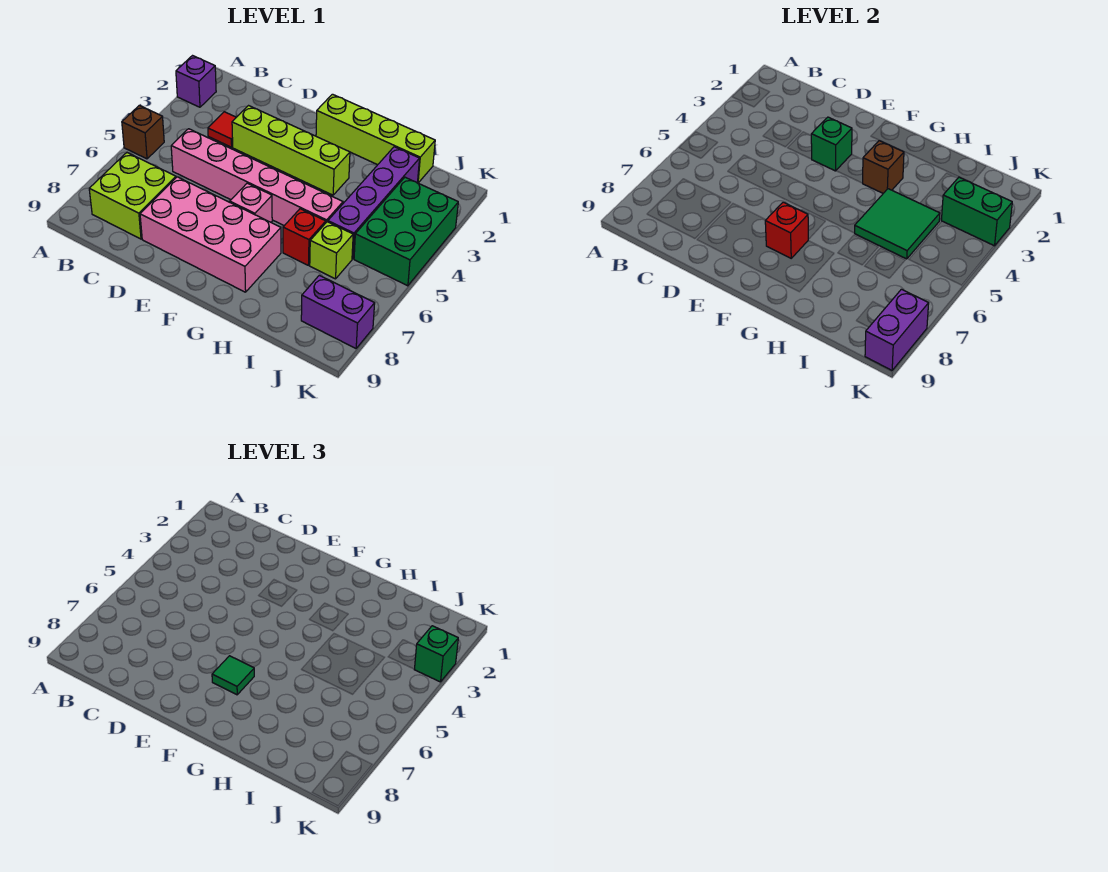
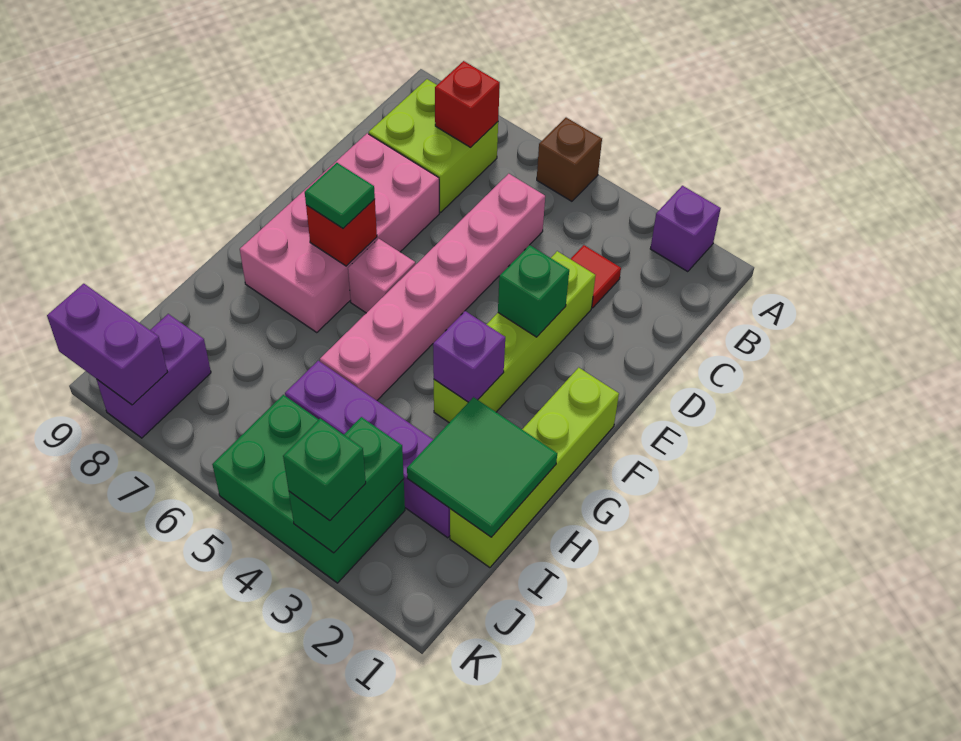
brown 1x1 brick [863,141,904,193] -> purple 1x1 brick [433,311,505,402]
green 2x2 tile [855,189,940,259] -> green 2x2 tile moved to [407,397,557,537]
red 1x1 brick [283,209,326,265] -> red 1x1 brick moved to [435,61,500,147]
lime 1x1 brick [310,222,353,279] -> none

